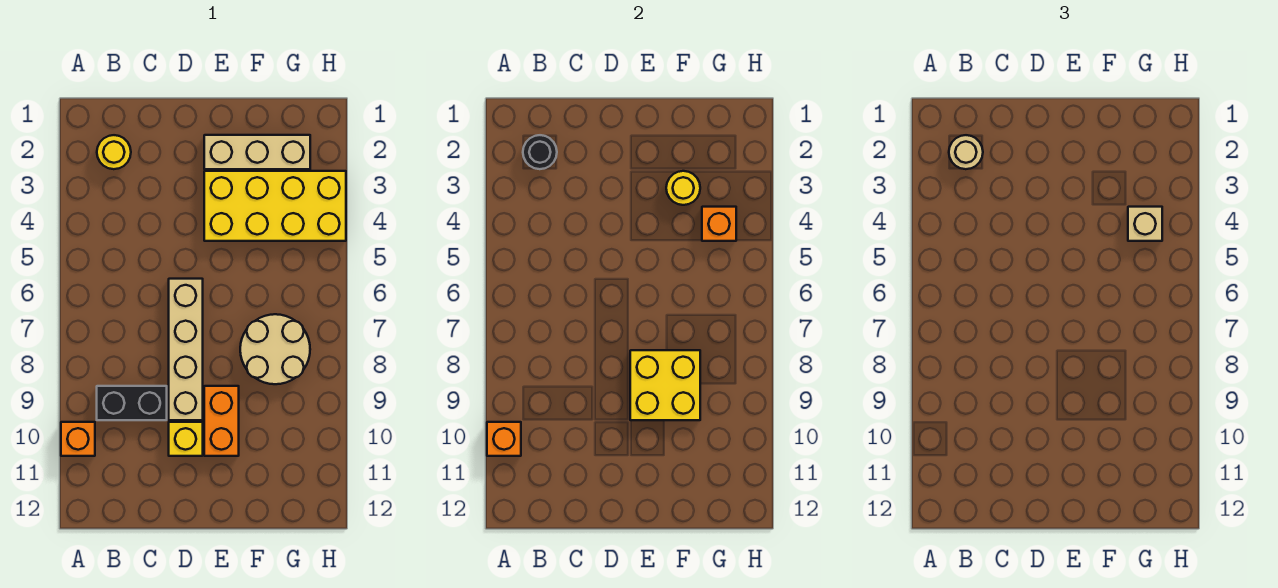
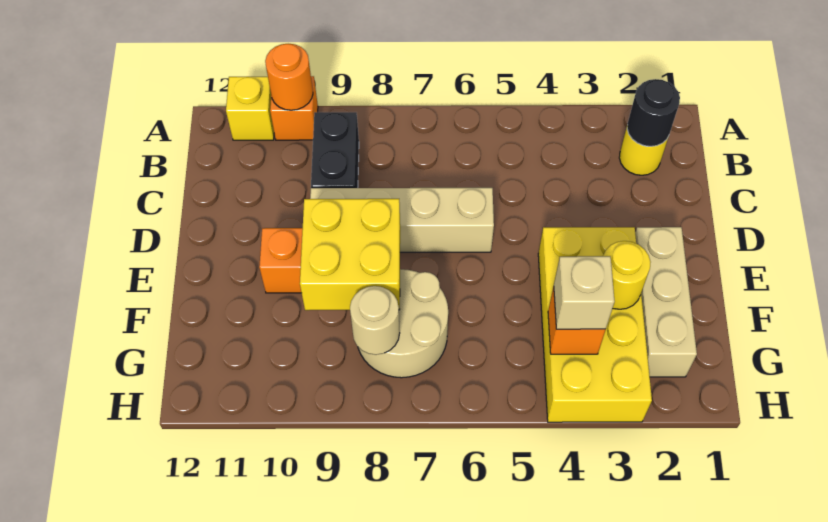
orange 1x1 brick [487,422,521,456] -> orange 1x1 round brick [265,44,313,110]
tan 1x1 round brick [949,135,983,169] -> tan 1x1 round brick moved to [350,286,400,355]
yellow 1x1 brick [169,422,203,456] -> yellow 1x1 brick moved to [226,77,274,140]

